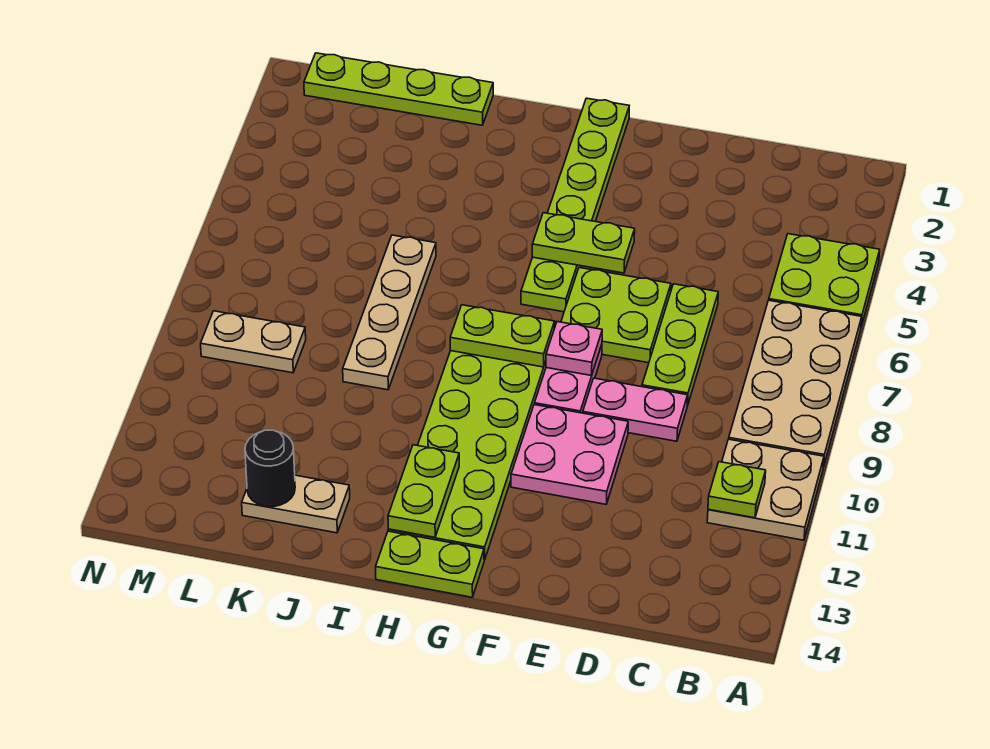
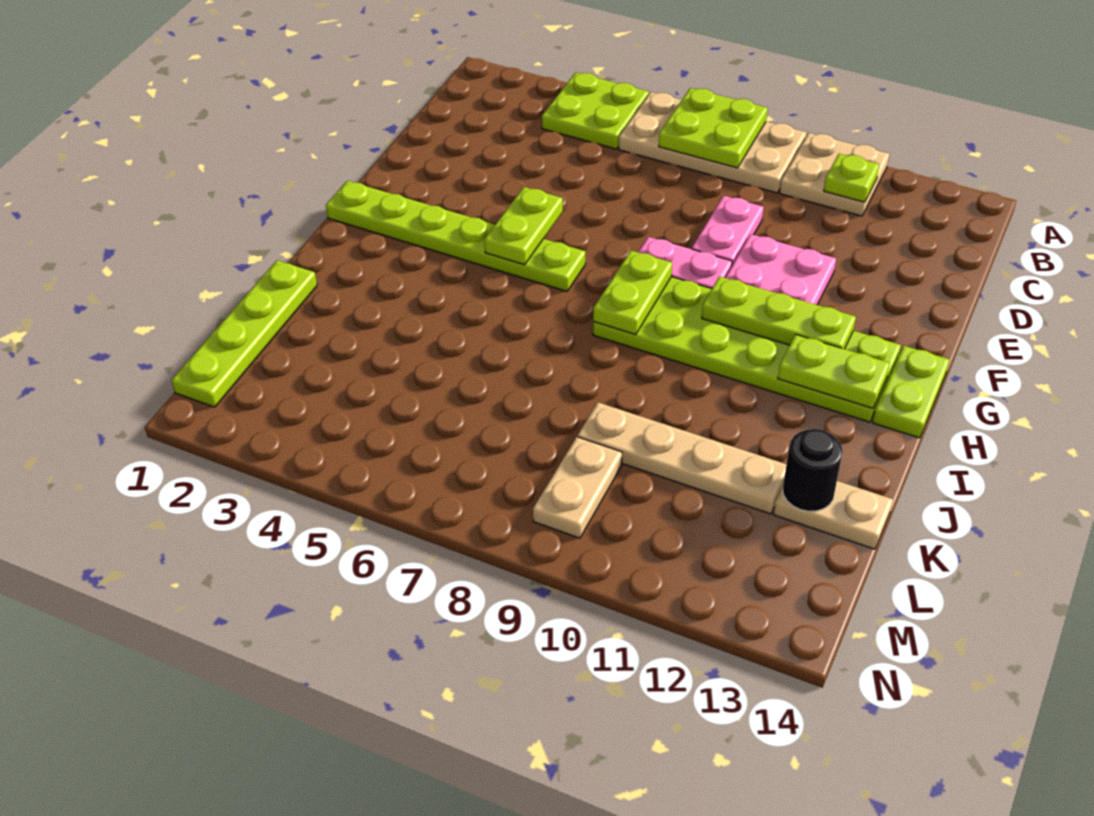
lime 1x3 plate [642,284,718,406] -> lime 1x3 plate moved to [702,276,856,349]
lime 2x2 plate [561,268,671,363] -> lime 2x2 plate moved to [659,88,768,168]
pink 1x1 plate [546,322,602,376] -> none
tan 1x4 plate [343,235,436,390] -> tan 1x4 plate moved to [578,402,786,514]
tan 1x2 plate [242,475,350,533] -> tan 1x2 plate turned to [773,481,893,549]

